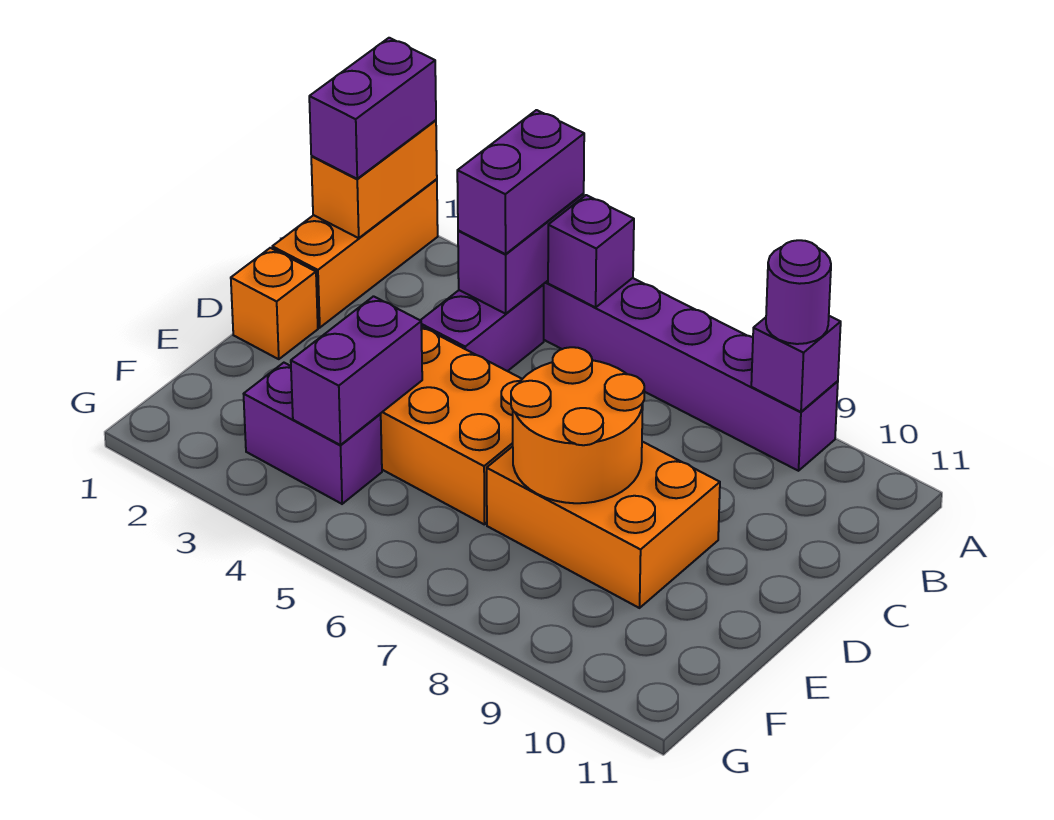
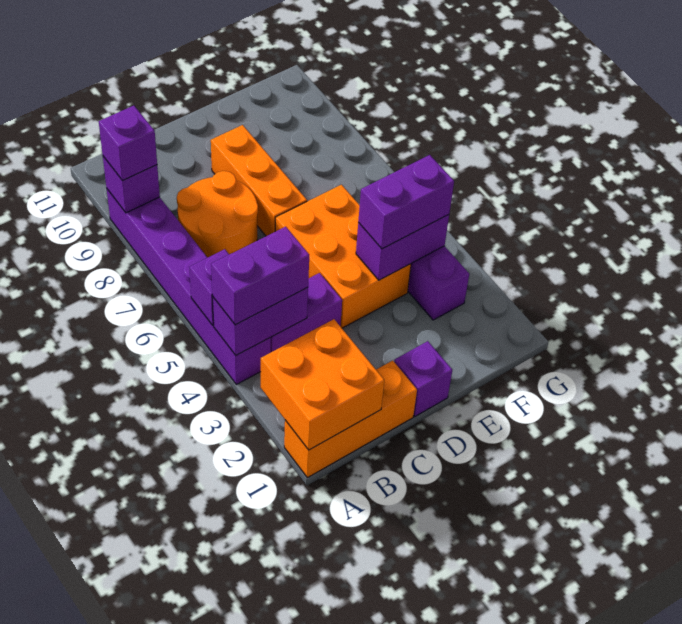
orange 1x2 brick [311,120,437,238] -> orange 2x2 brick [261,319,384,450]
purple 1x2 brick [309,38,436,179] -> purple 1x2 brick moved to [358,155,454,249]
purple 1x1 round brick [766,240,831,344] -> purple 1x1 brick [99,106,157,180]
orange 1x1 brick [231,248,318,359] -> purple 1x1 brick [394,341,452,416]
orange 2x3 brick [487,442,720,608] -> orange 1x3 brick [211,125,307,236]
orange 2x2 round brick [511,347,644,503] -> orange 2x2 round brick moved to [177,171,258,258]

